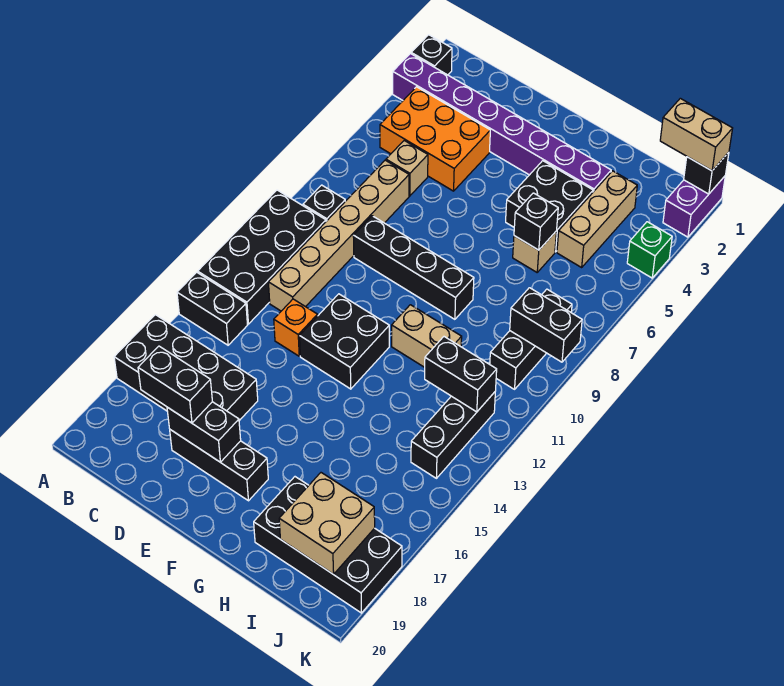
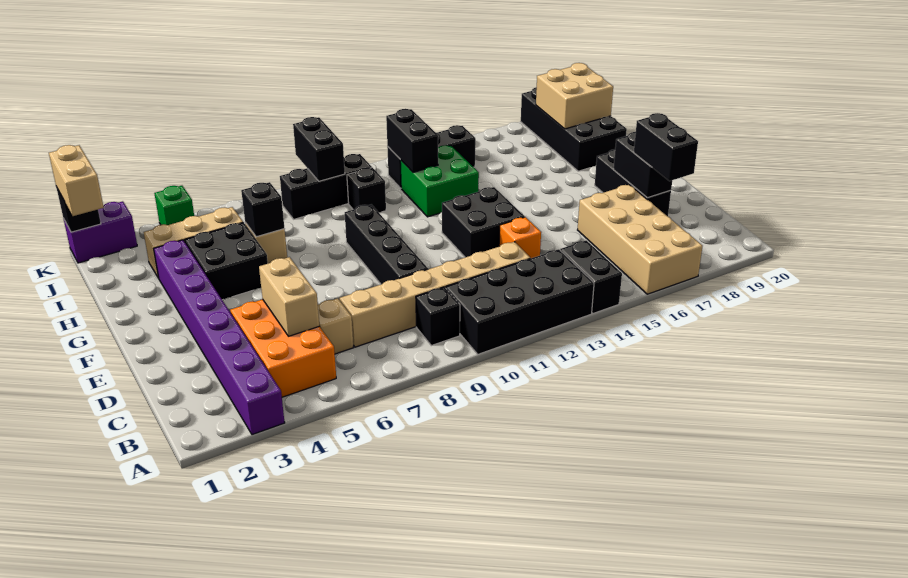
black 1x1 brick [411,35,452,75] -> black 1x1 brick moved to [347,168,386,212]
black 2x4 brick [114,315,258,421] -> tan 2x4 brick [578,185,702,294]
tan 1x2 brick [392,305,462,367] -> tan 1x2 brick moved to [259,257,319,336]
none -> green 2x2 brick [400,145,479,217]

